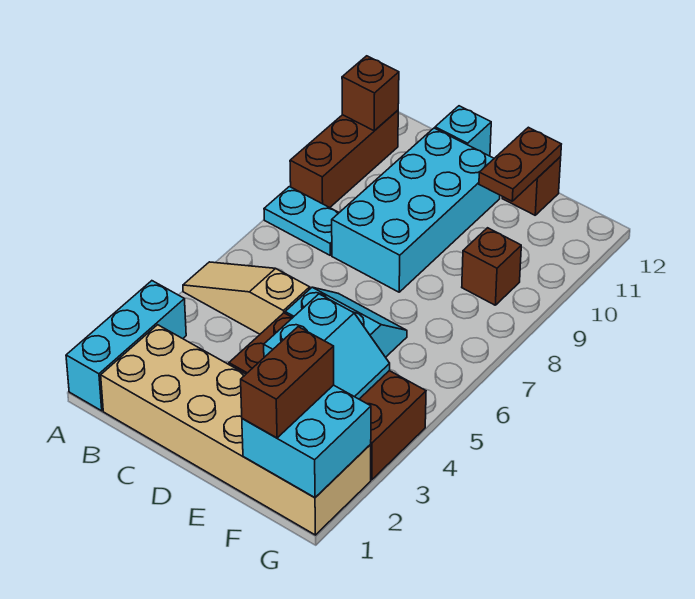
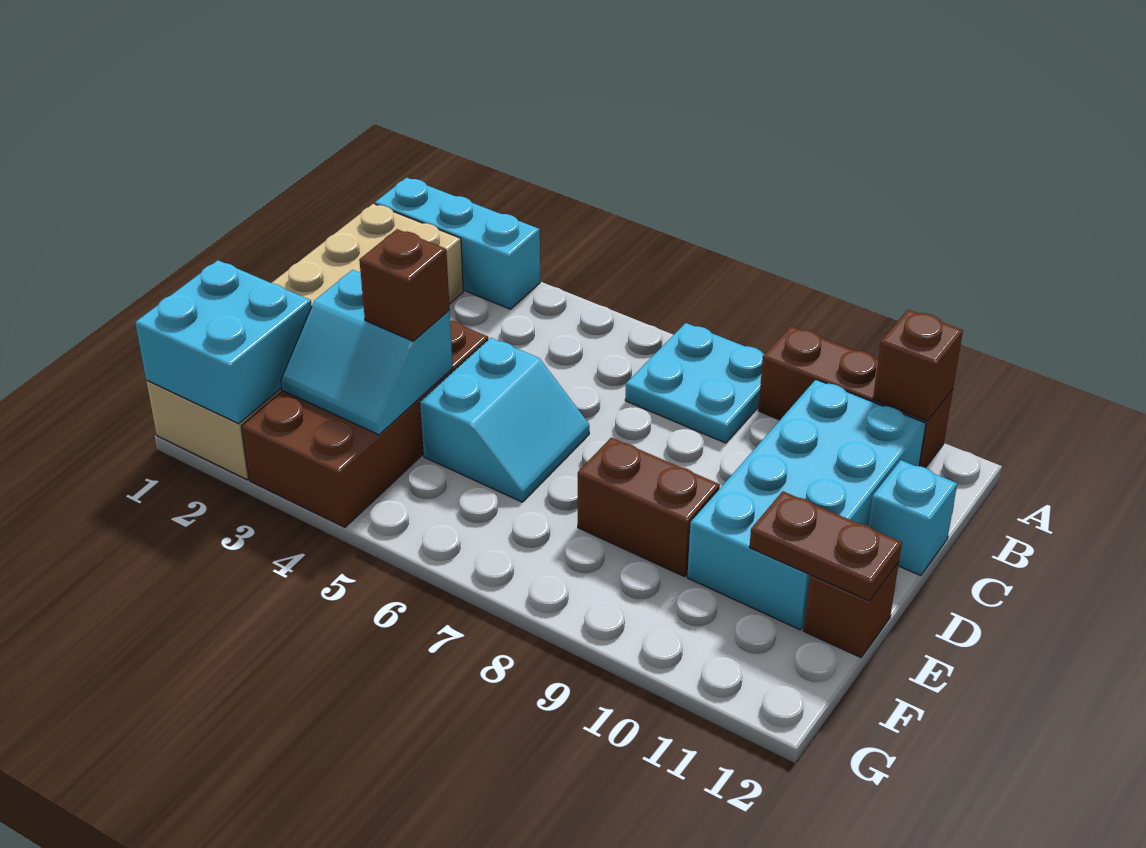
tan 1x3 slope [183,262,310,334] -> none
cyan 1x2 plate [264,187,339,255] -> cyan 2x2 plate [625,323,764,443]
cyan 2x4 brick [332,128,500,292] -> cyan 2x4 brick turned to [687,380,926,630]
brown 1x2 brick [241,327,334,438] -> brown 1x2 brick moved to [578,437,720,577]
brown 1x1 brick [462,228,521,305] -> brown 1x1 brick moved to [359,229,450,341]

